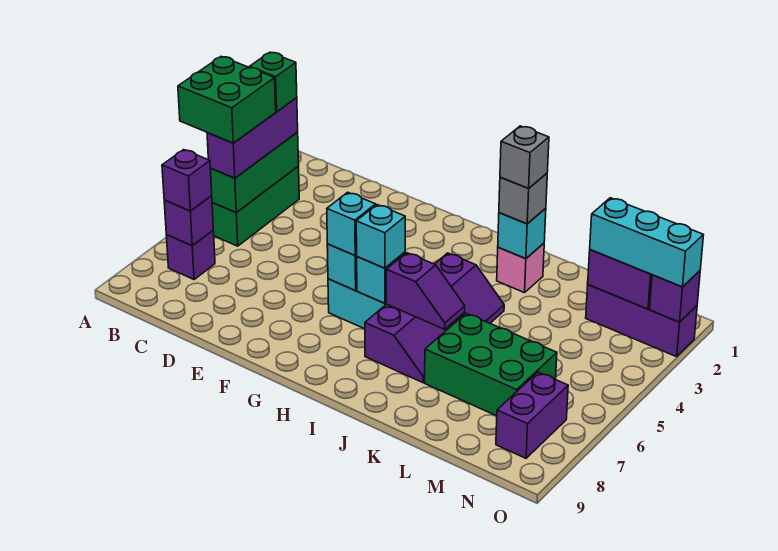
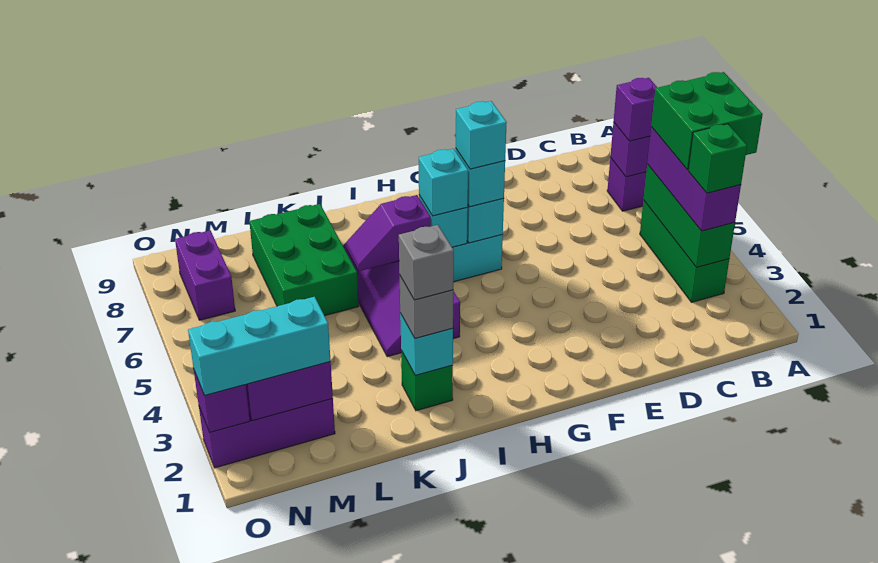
none -> cyan 1x1 brick [456,101,507,169]
pink 1x1 brick [497,243,544,293] -> green 1x1 brick [401,350,453,411]
green 2x3 brick [425,313,557,416] -> green 2x3 brick turned to [249,204,359,316]

